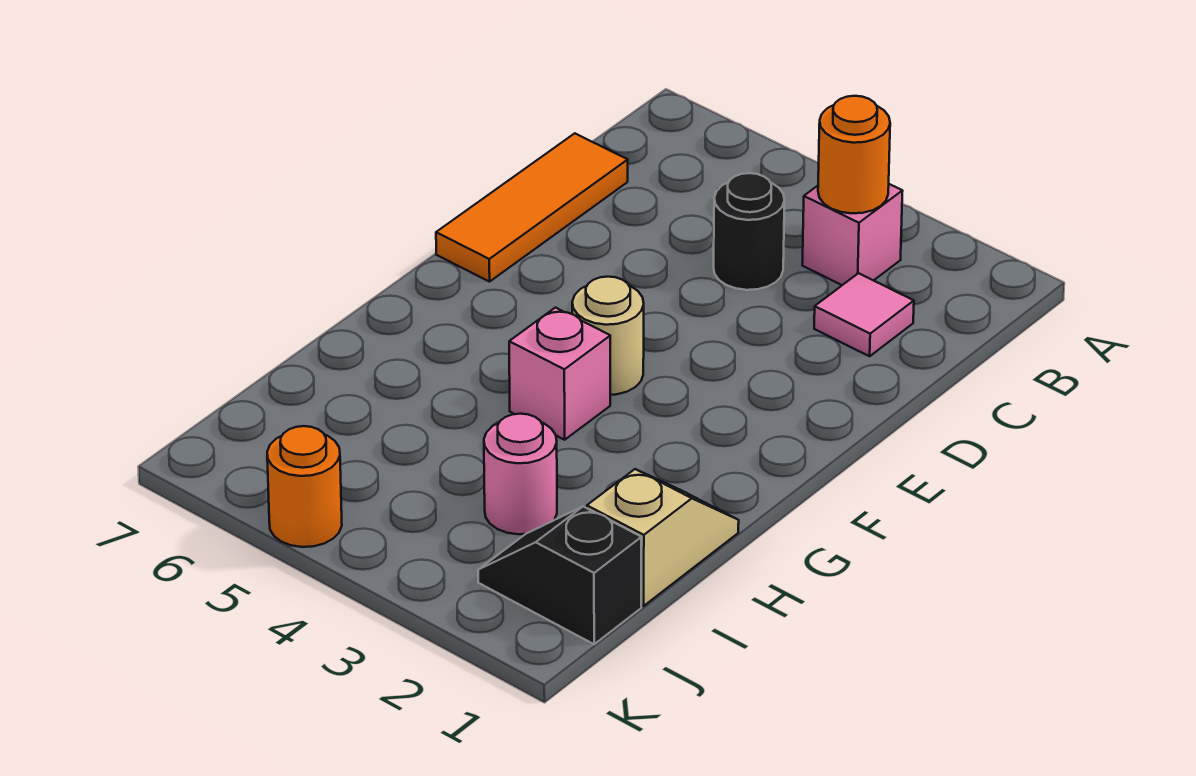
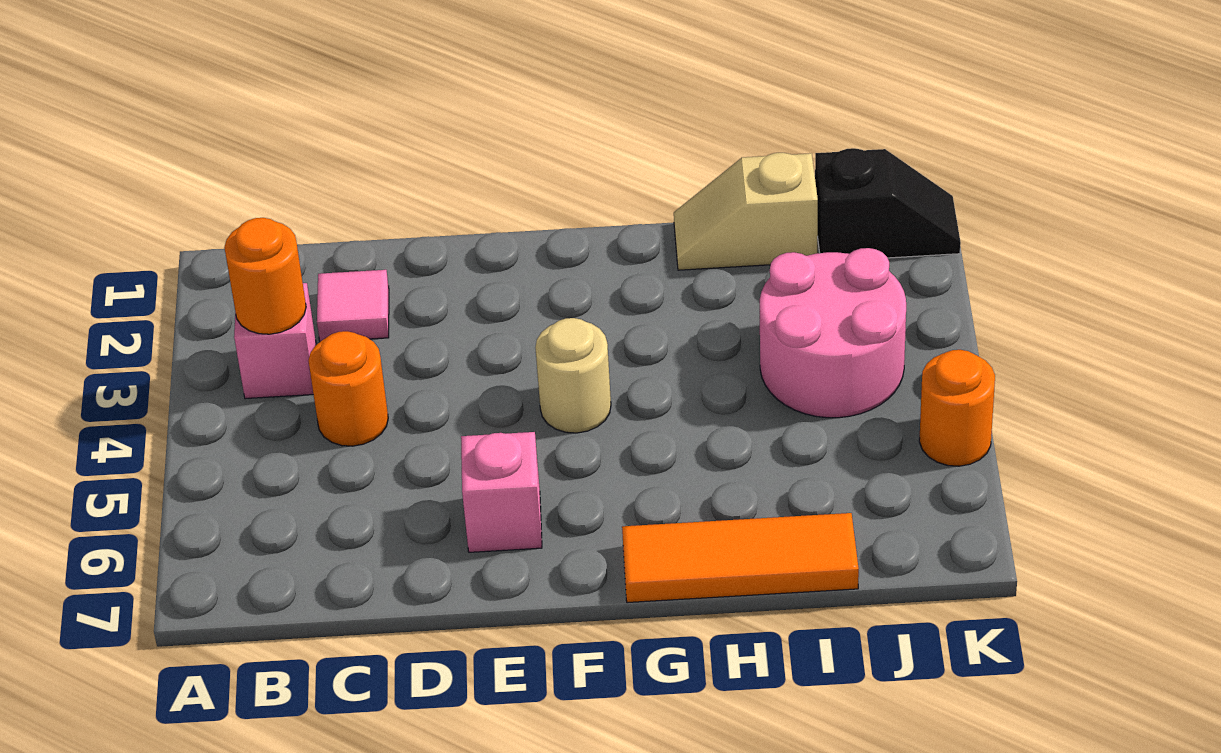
black 1x1 round brick [714,173,785,290] -> orange 1x1 round brick [308,331,388,446]
orange 1x3 tile [436,133,628,282] -> orange 1x3 tile moved to [622,513,859,603]
pink 1x1 brick [509,308,610,440] -> pink 1x1 brick moved to [461,432,542,552]
pink 1x1 round brick [484,414,557,534] -> pink 2x2 round brick [760,248,906,418]
black 1x2 slope [478,507,642,644] -> black 1x2 slope turned to [815,148,961,258]

